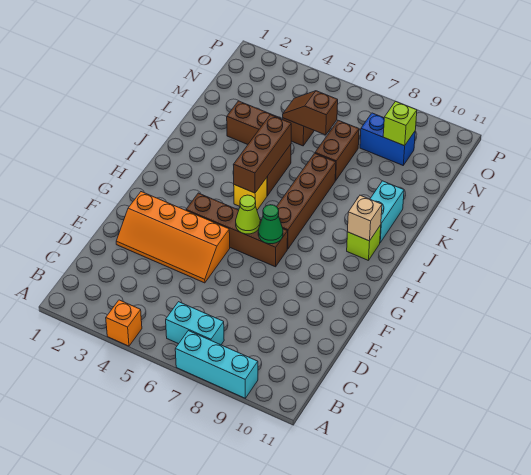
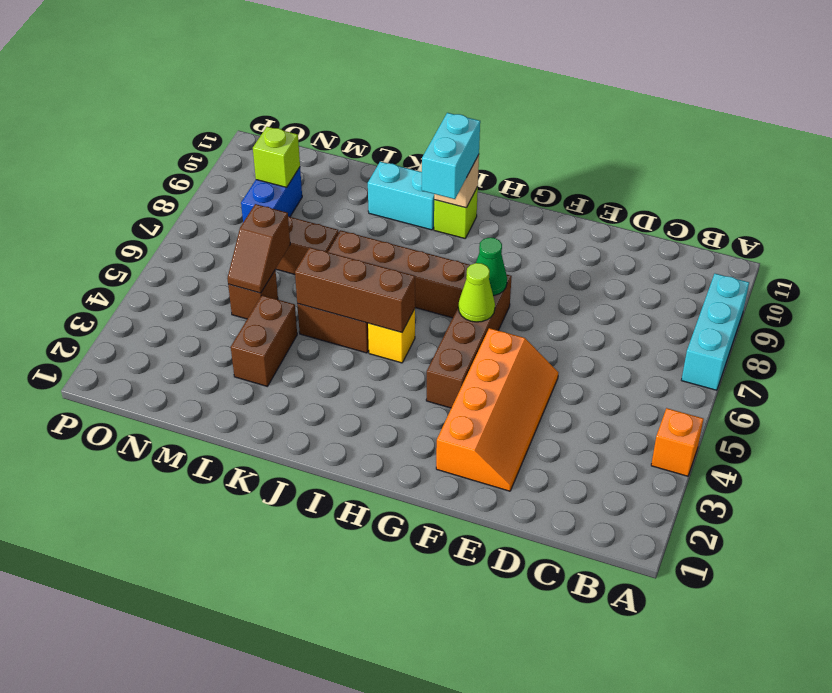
cyan 1x2 brick [166,302,224,345] -> cyan 1x2 brick moved to [422,113,480,199]

